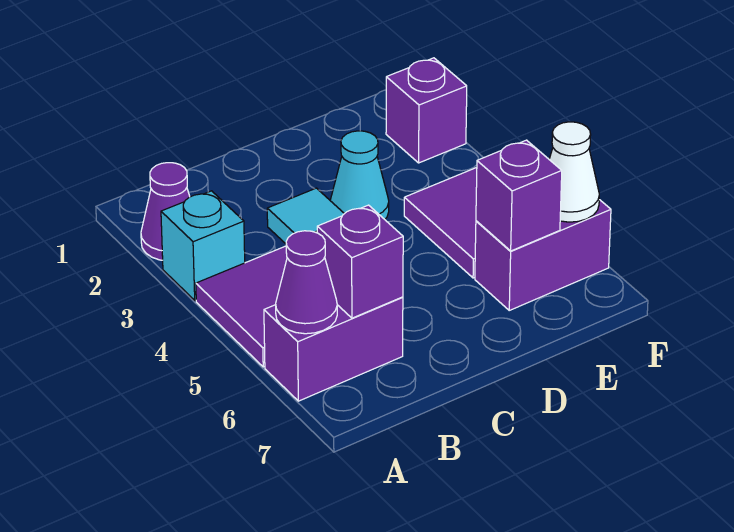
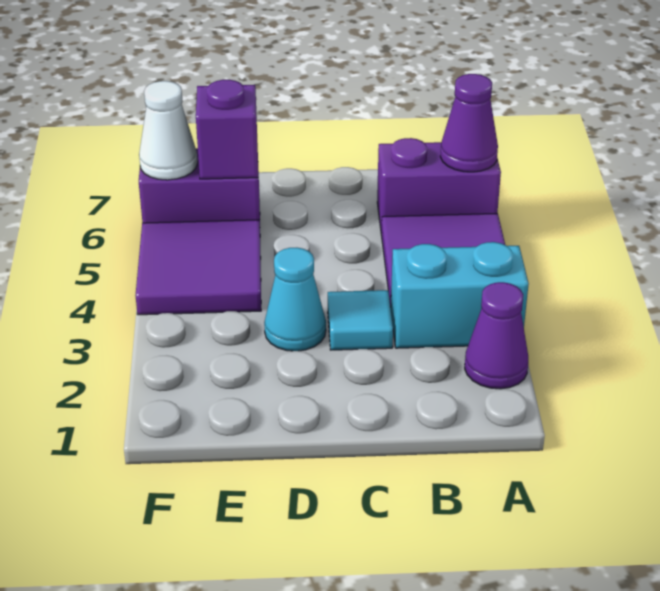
cyan 1x1 brick [161,191,245,300] -> cyan 1x2 brick [391,242,529,348]
purple 1x1 brick [317,205,403,318] -> none
purple 1x1 brick [386,58,467,163] -> none

